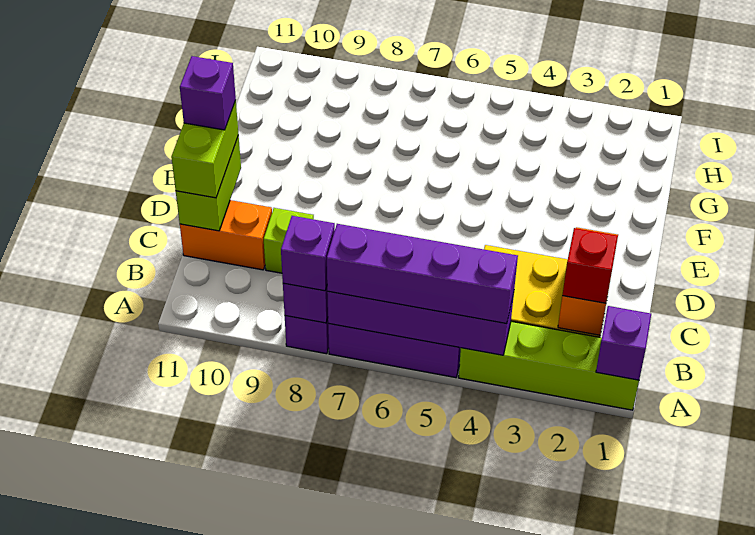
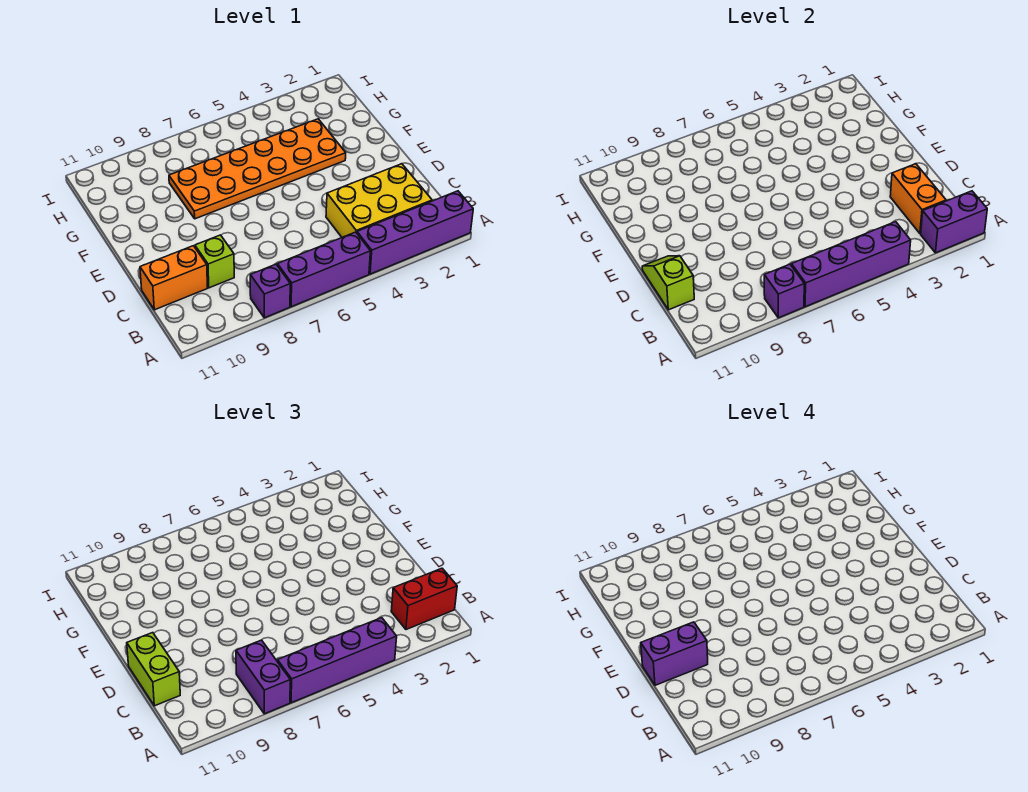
lime 1x4 brick [459,321,639,410] -> purple 1x4 brick [357,191,473,274]
purple 1x1 brick [596,306,651,380] -> purple 1x2 brick [921,191,987,253]
purple 1x1 brick [281,216,335,291] -> purple 1x2 brick [236,640,290,714]
red 1x1 brick [562,228,618,303] -> red 1x2 brick [391,568,457,630]
lime 1x2 brick [176,135,241,231] -> lime 1x2 slope [642,256,694,310]
purple 1x1 brick [180,56,236,130] -> purple 1x2 brick [641,622,708,685]
none -> orange 2x6 plate [169,119,346,219]

